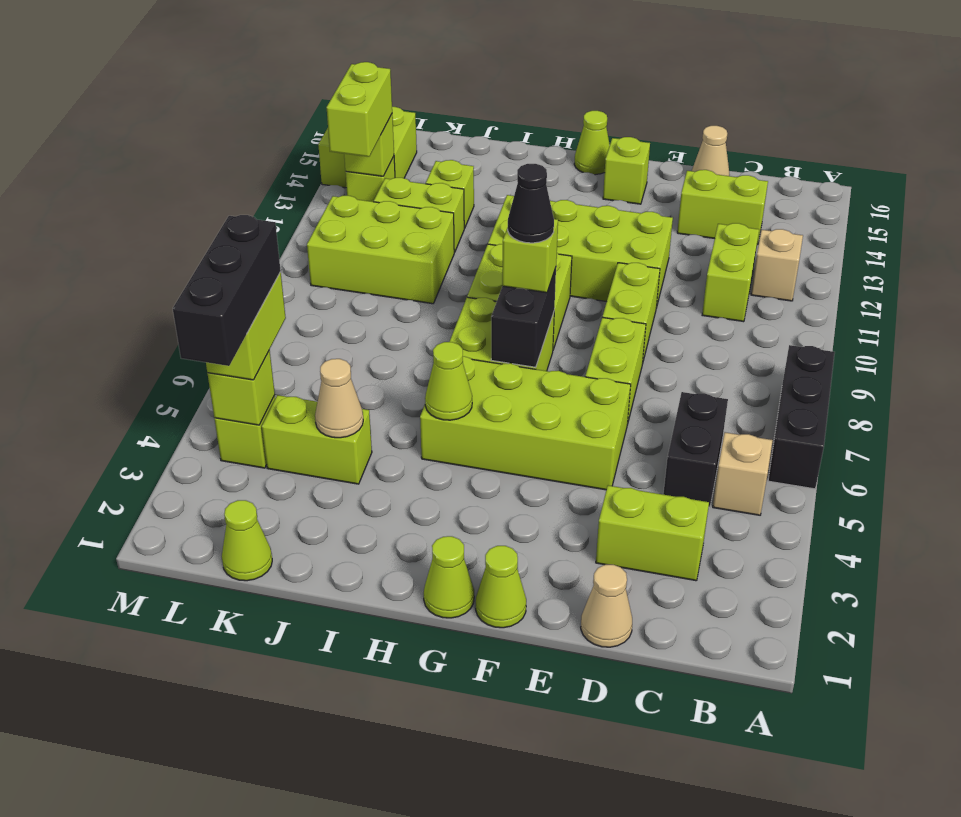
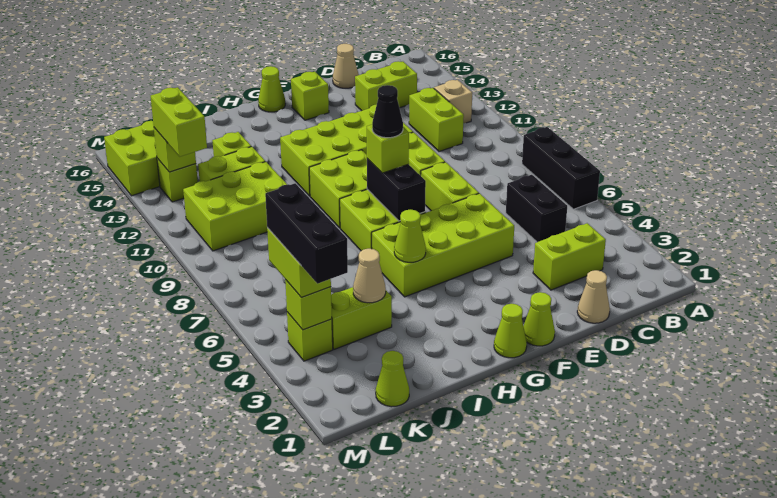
tan 1x1 brick [713,432,773,515] -> none

